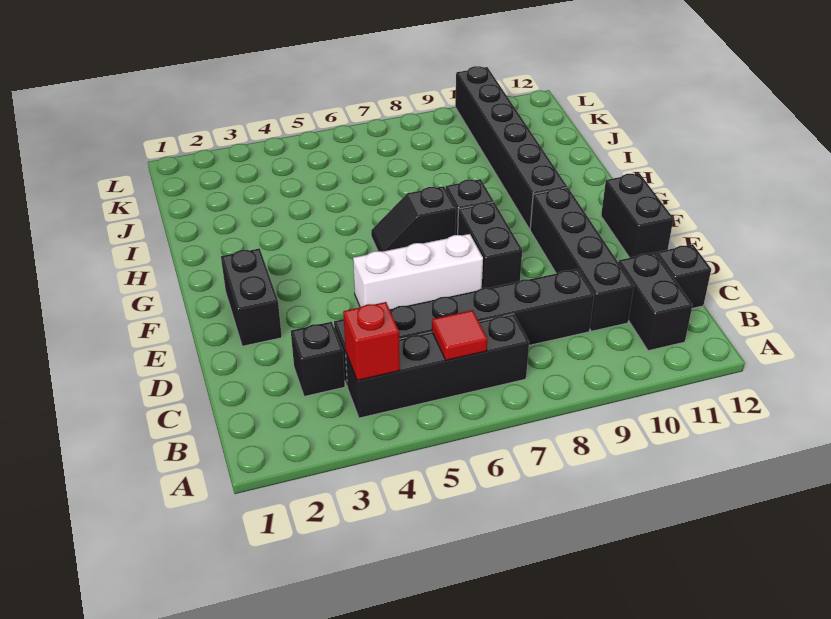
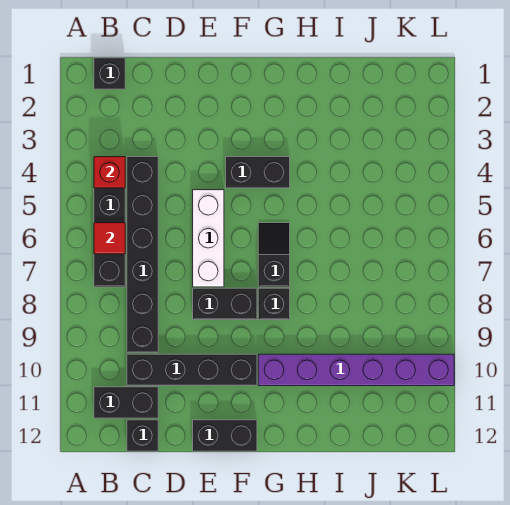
black 1x1 brick [291,322,345,396] -> black 1x1 brick moved to [94,58,125,89]
black 1x2 brick [221,248,282,346] -> black 1x2 brick moved to [226,157,290,188]
black 1x6 brick [455,66,567,229] -> purple 1x6 brick [258,354,454,386]

